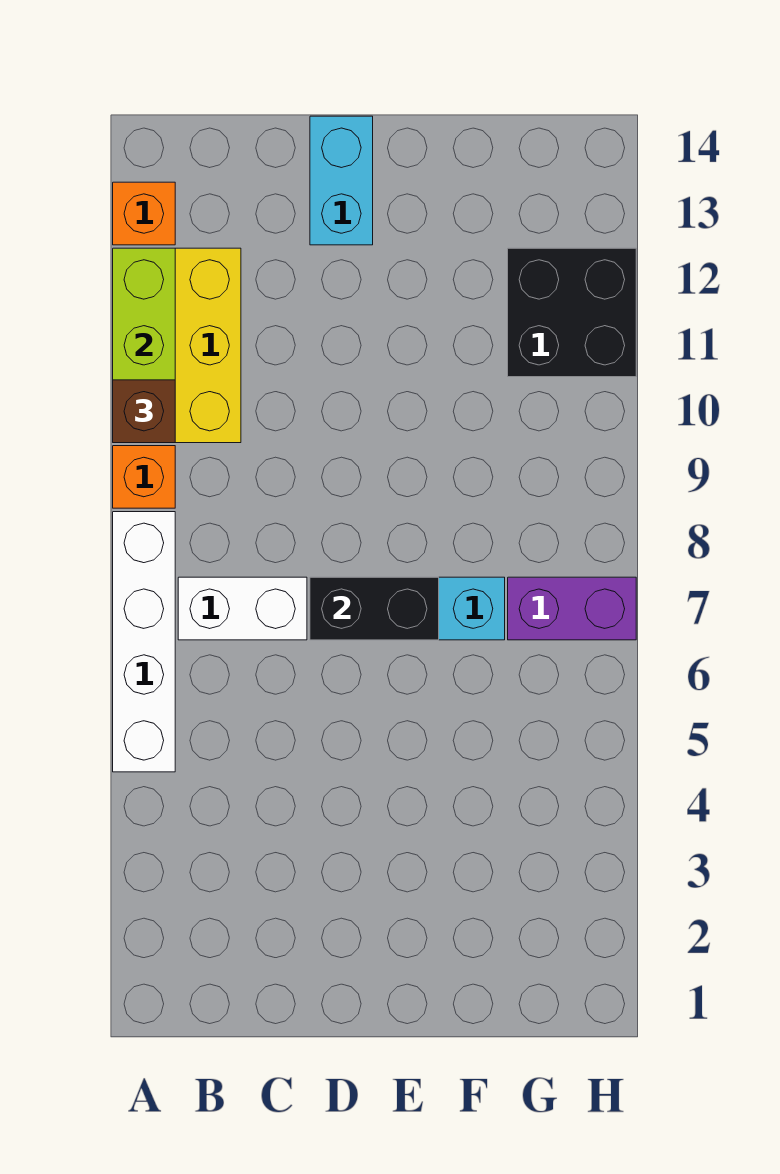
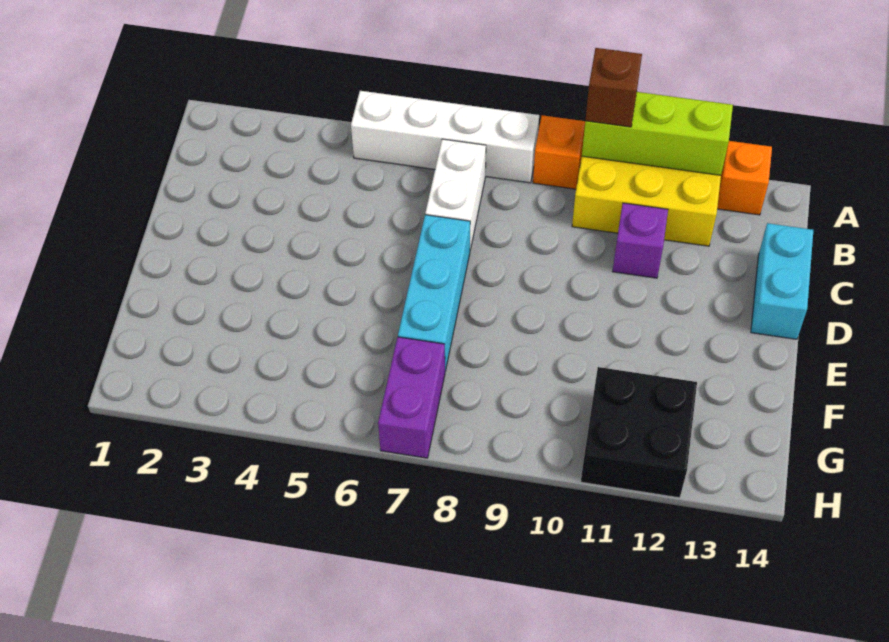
none -> purple 1x1 brick [613,203,668,278]
black 1x2 brick [310,577,439,640] -> none
cyan 1x2 brick [310,116,373,245] -> cyan 1x2 brick turned to [751,223,813,339]

